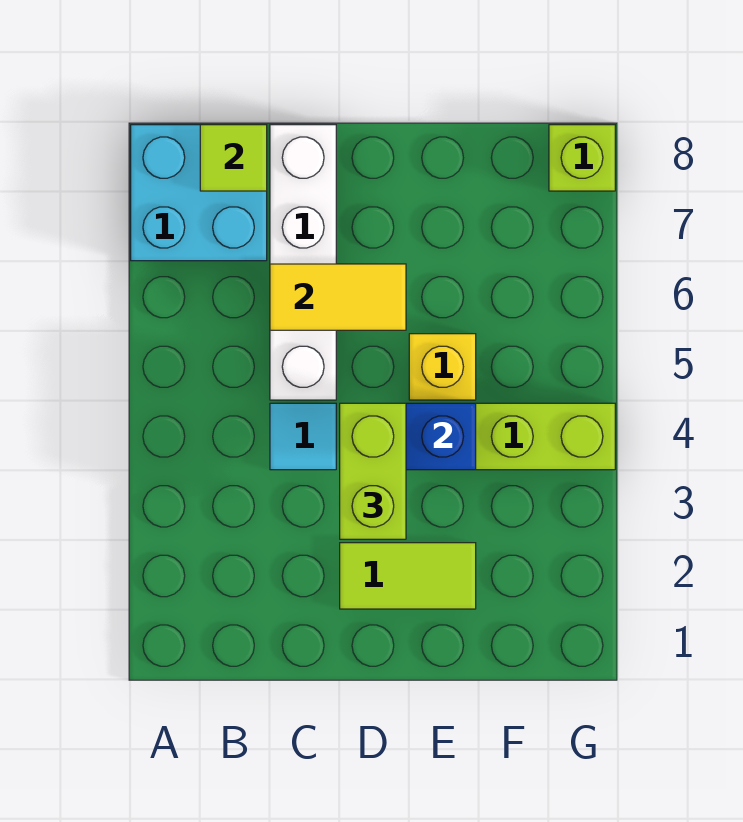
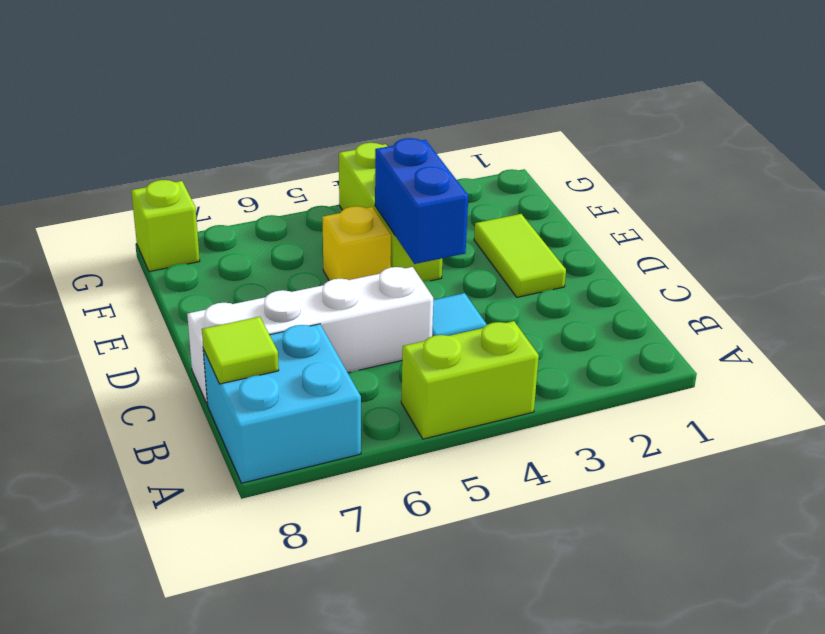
yellow 1x2 tile [270,264,406,330] -> none
lime 1x2 brick [340,403,406,539] -> lime 1x2 brick moved to [401,321,539,439]

